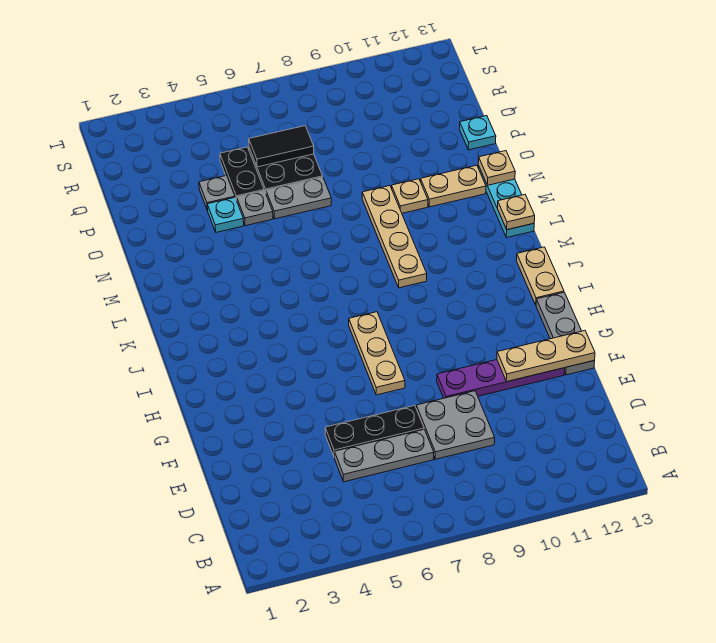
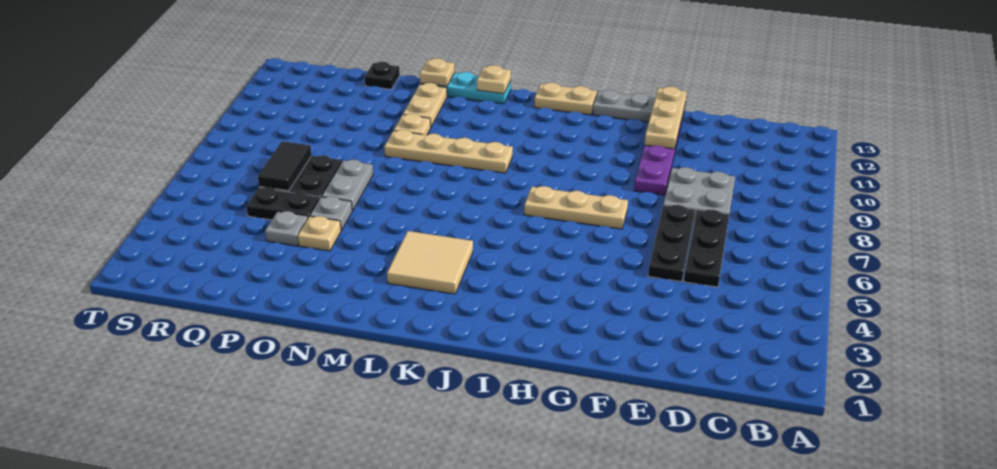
grey 1x3 plate [335,430,434,482] -> black 1x3 plate [684,210,729,287]
none -> tan 2x2 tile [387,231,473,294]
cyan 1x1 plate [207,198,244,232] -> tan 1x1 plate [298,216,341,251]
cyan 1x1 plate [459,116,496,150] -> black 1x1 plate [365,62,400,89]

